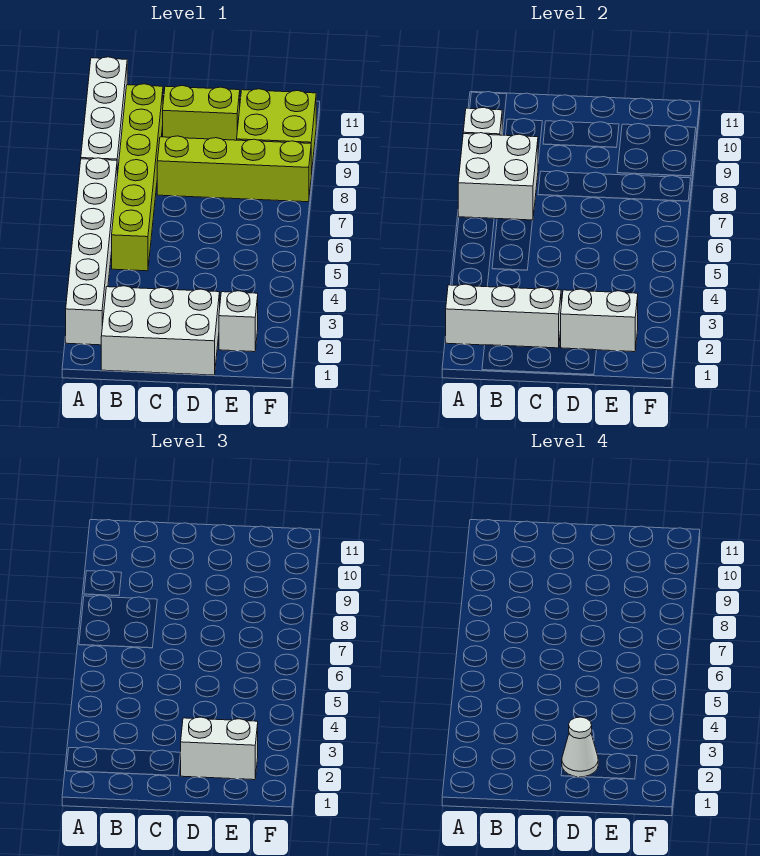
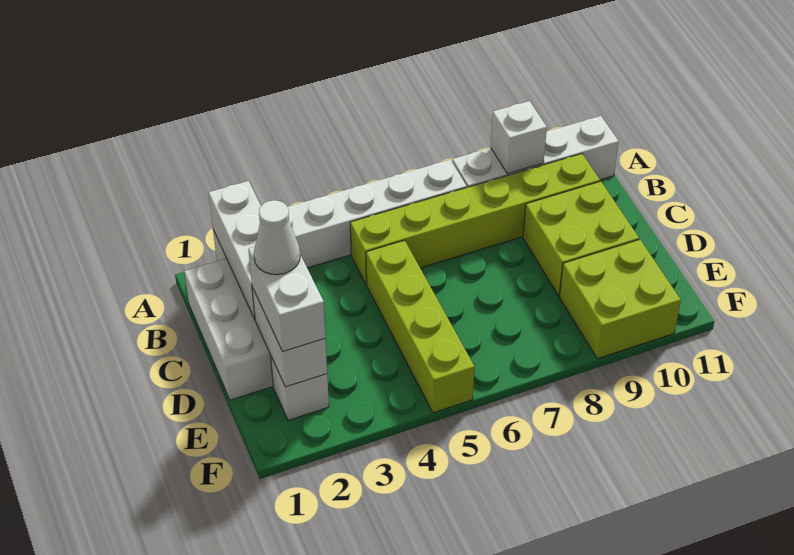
white 2x2 brick [458,133,538,220] -> none
lime 1x4 brick [157,136,311,202] -> lime 1x4 brick moved to [366,240,475,413]
lime 1x2 brick [163,86,240,140] -> lime 2x2 brick [523,181,639,296]

